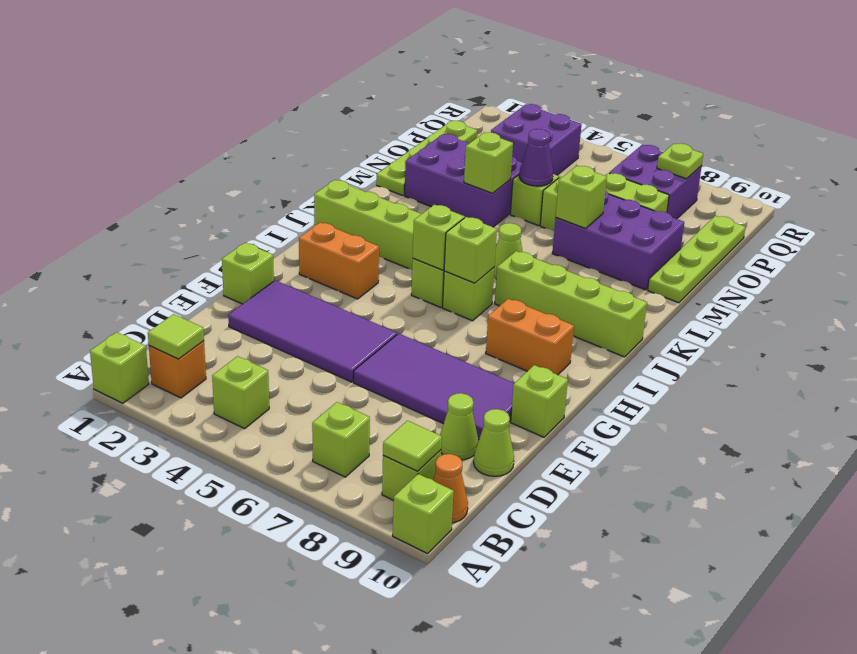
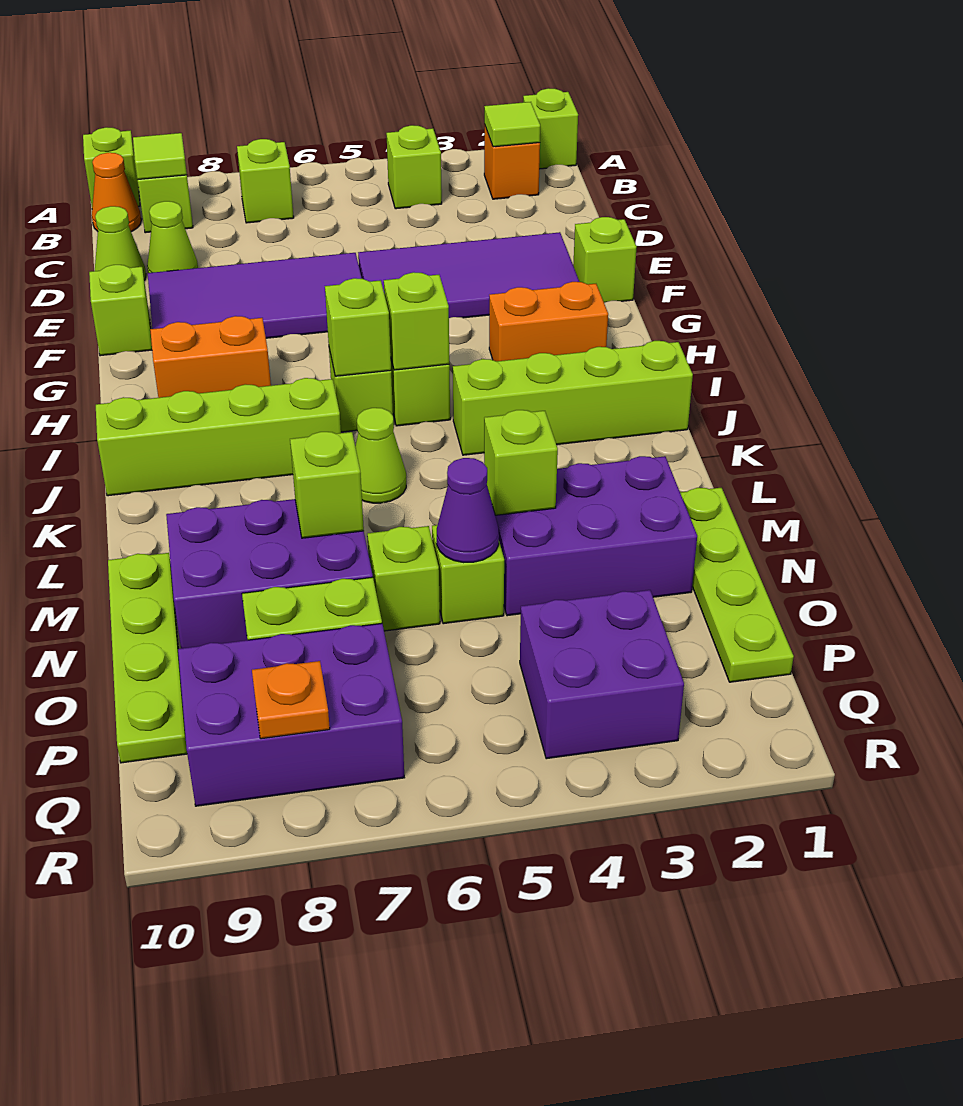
purple 2x2 brick [610,145,702,219] -> purple 2x3 brick [178,623,404,806]
lime 1x1 plate [657,143,703,179] -> orange 1x1 plate [252,661,330,739]

